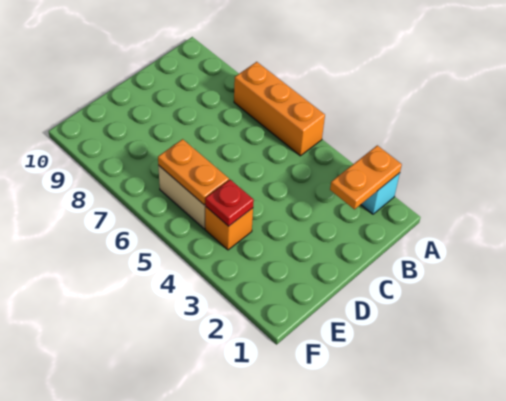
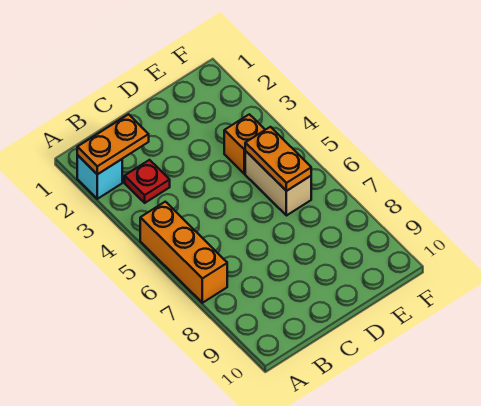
red 1x1 plate [205,180,254,226] -> red 1x1 plate moved to [125,160,170,203]

